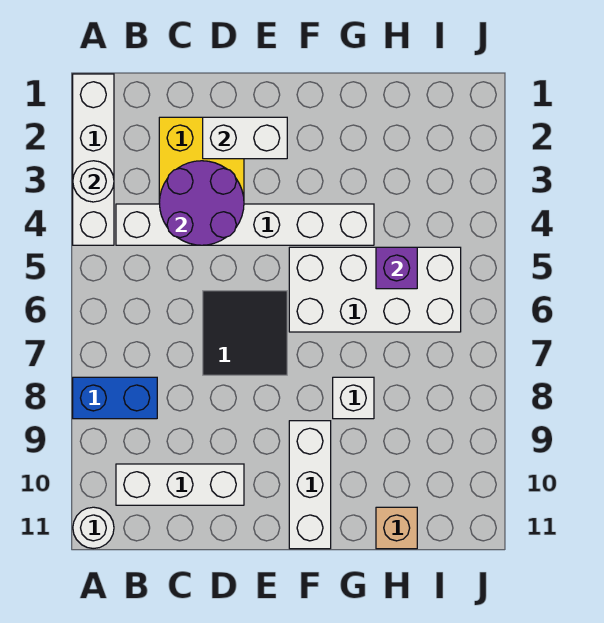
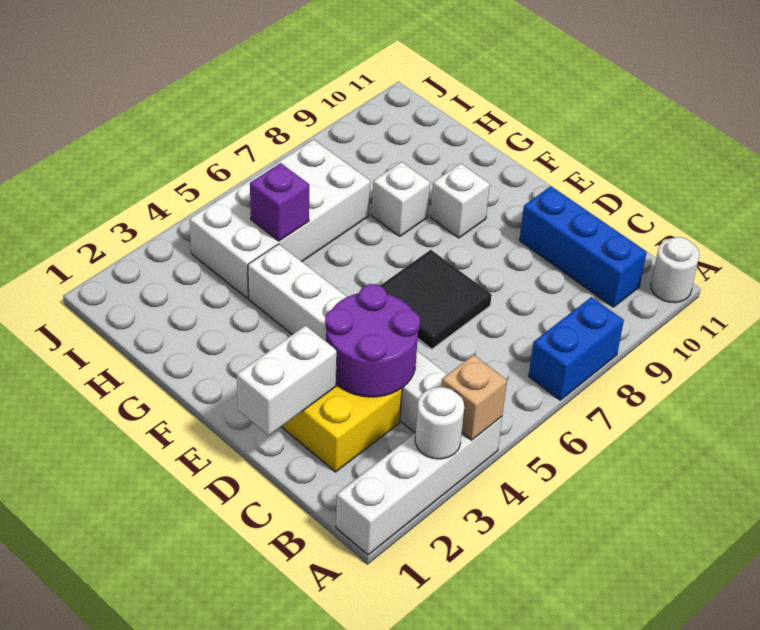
blue 1x2 brick [73,377,157,419] -> blue 1x2 brick turned to [529,297,624,400]
white 1x3 brick [116,464,244,505] -> blue 1x3 brick [519,186,647,307]
white 1x2 brick [203,117,287,159] -> white 1x2 brick turned to [237,326,337,436]
white 2x4 brick [289,247,461,332] -> white 2x4 brick turned to [190,139,370,298]
white 1x3 brick [289,421,331,549] -> white 1x1 brick [430,163,490,238]
tan 1x1 brick [376,507,417,549] -> tan 1x1 brick moved to [441,355,507,440]

